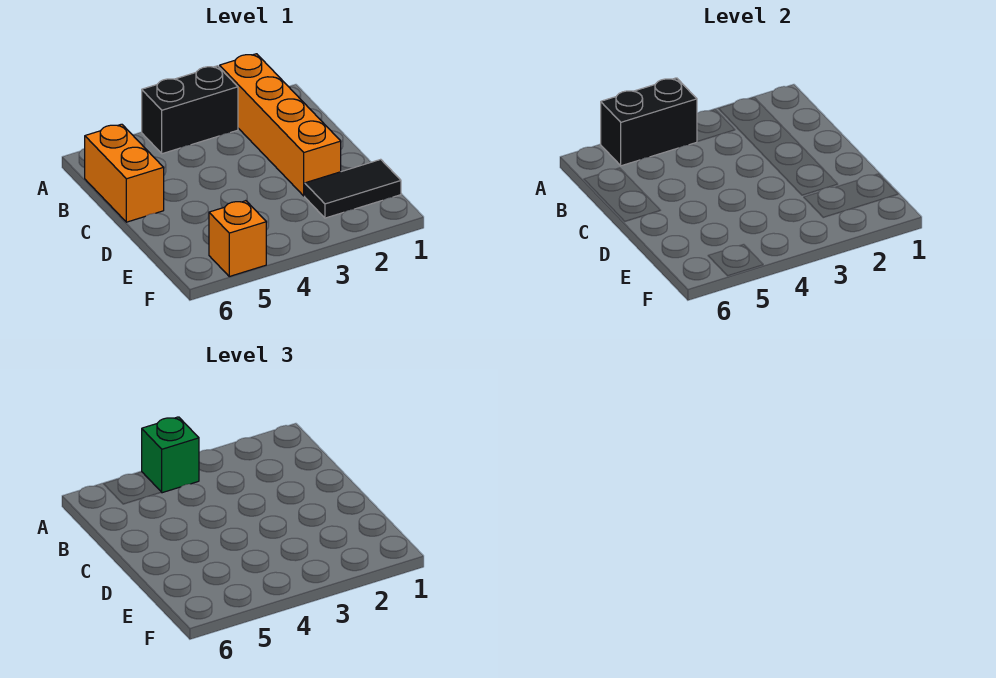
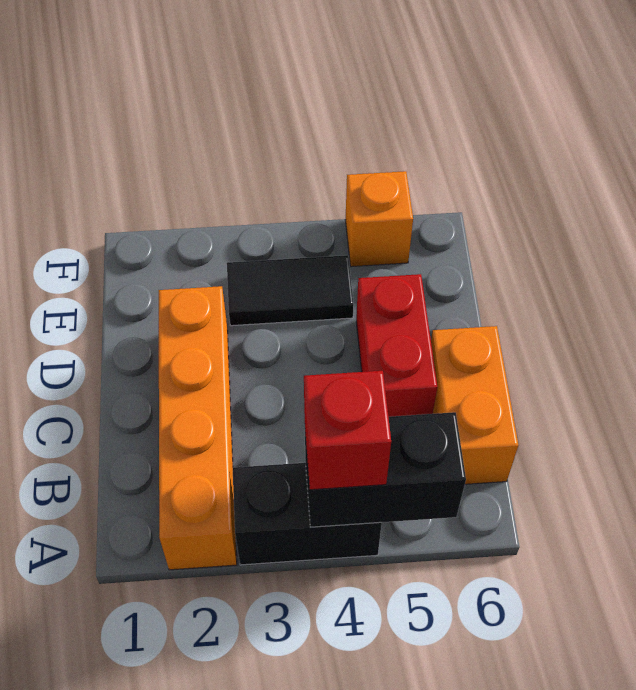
green 1x1 brick [142,417,199,493] -> red 1x1 brick [304,371,391,490]
none -> red 1x2 brick [356,274,437,417]
black 1x2 tile [305,159,401,218] -> black 1x2 tile moved to [227,255,354,326]

